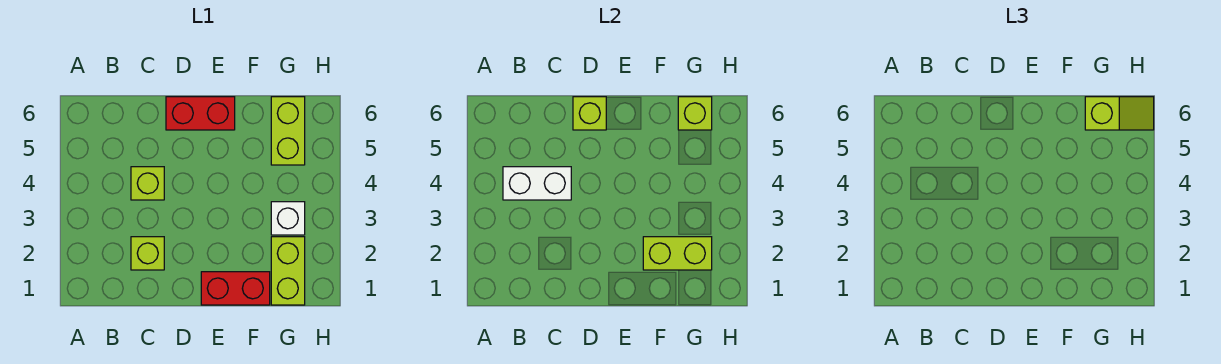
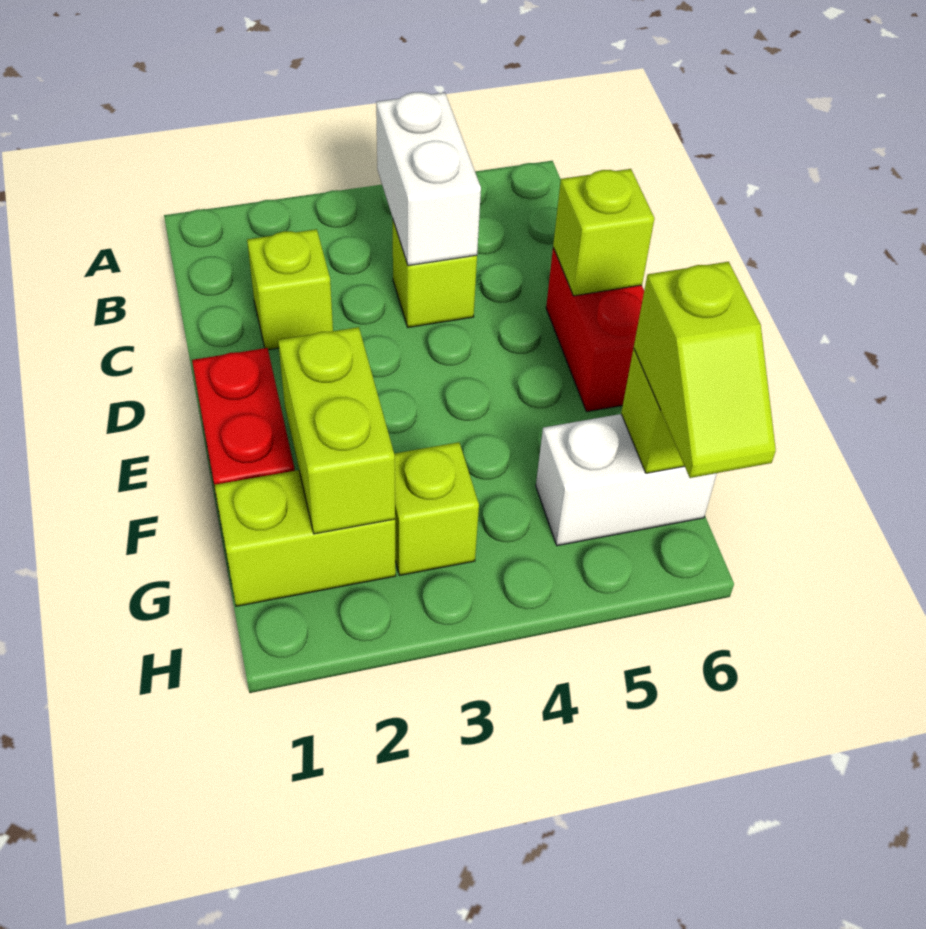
white 1x1 brick [271,202,305,235] -> lime 1x1 brick [394,442,479,575]
lime 1x2 brick [271,97,305,165] -> white 1x2 brick [536,414,717,546]

